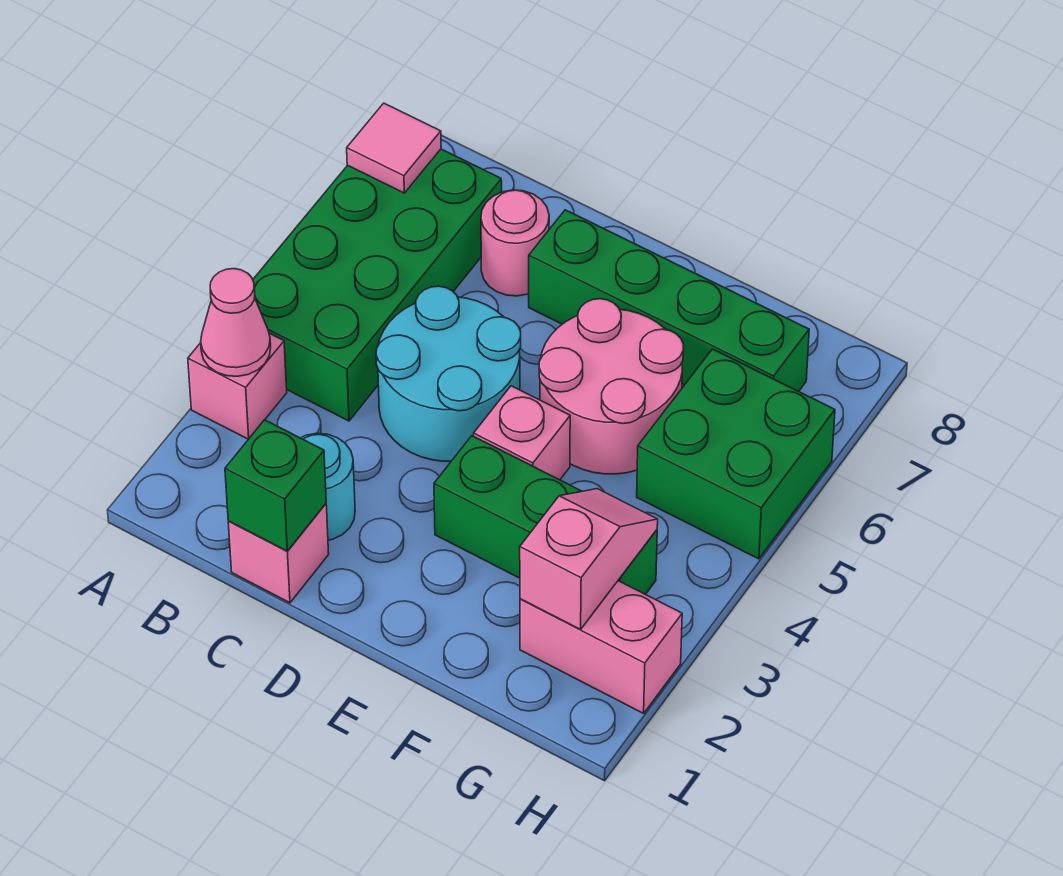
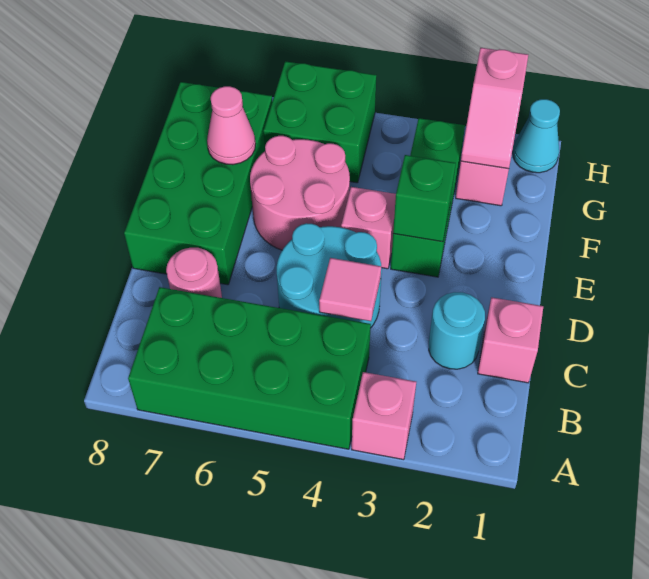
pink 1x1 cone [201,269,271,376] -> pink 1x1 cone moved to [207,86,255,165]
pink 1x1 tile [347,103,441,193] -> pink 1x1 tile moved to [319,258,381,321]
green 1x1 brick [225,420,326,551] -> green 1x1 brick moved to [393,155,456,242]
green 1x4 brick [529,210,809,391] -> green 2x4 brick [124,82,272,285]
pink 1x2 slope [520,489,658,629] -> pink 1x2 slope turned to [461,48,528,169]
none -> cyan 1x1 cone [513,99,560,173]

